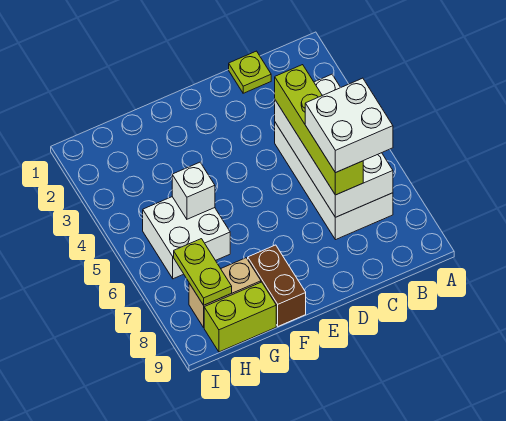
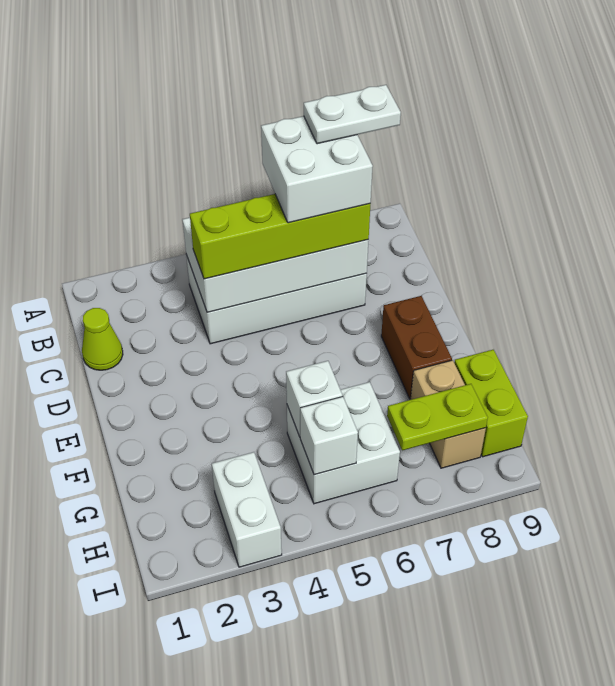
none -> white 1x2 plate [304,85,401,144]
lime 1x1 plate [229,51,271,93] -> lime 1x1 cone [82,308,123,370]
brown 1x2 brick [248,245,306,326] -> brown 1x2 brick turned to [381,296,452,399]
none -> white 1x2 brick [212,452,282,567]
none -> white 1x1 brick [300,397,358,475]

